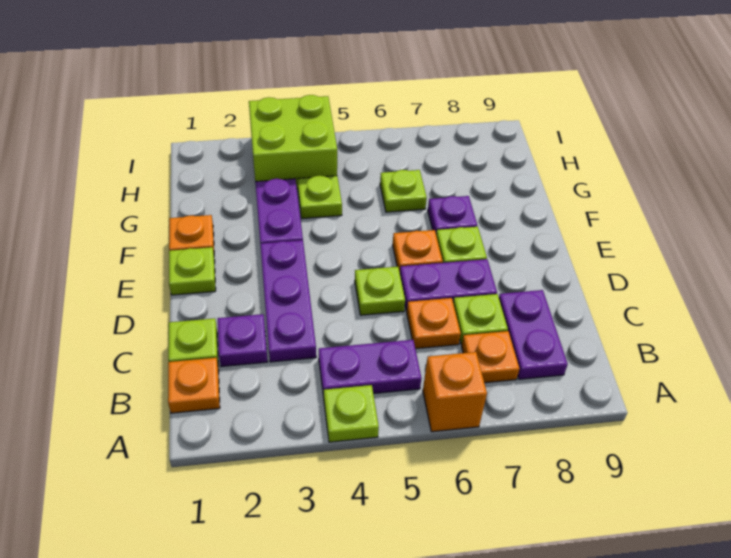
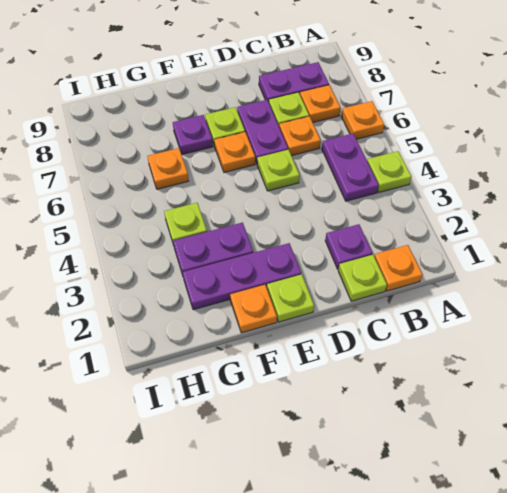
orange 1x1 brick [423,352,487,432] -> orange 1x1 plate [341,101,384,139]
purple 1x3 plate [260,240,316,362] -> purple 1x3 plate moved to [183,243,301,310]
lime 1x1 plate [380,170,427,212] -> orange 1x1 plate [147,148,189,189]
lime 2x2 brick [249,95,337,189] -> none

